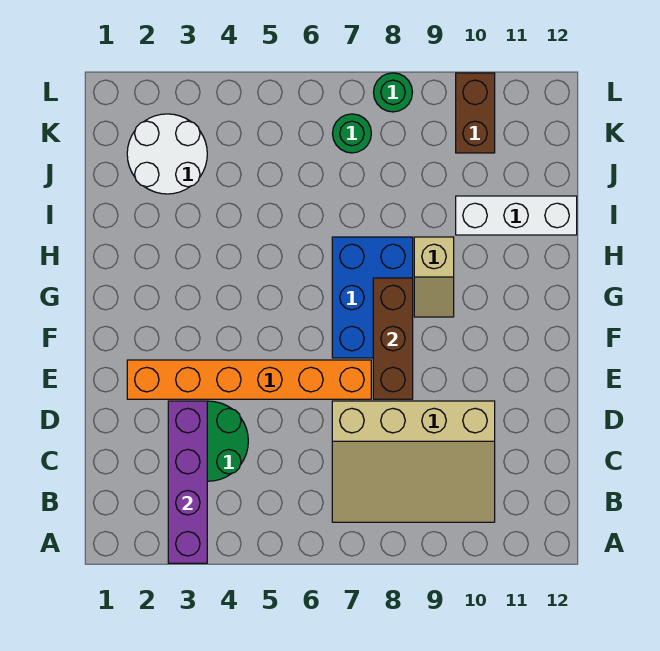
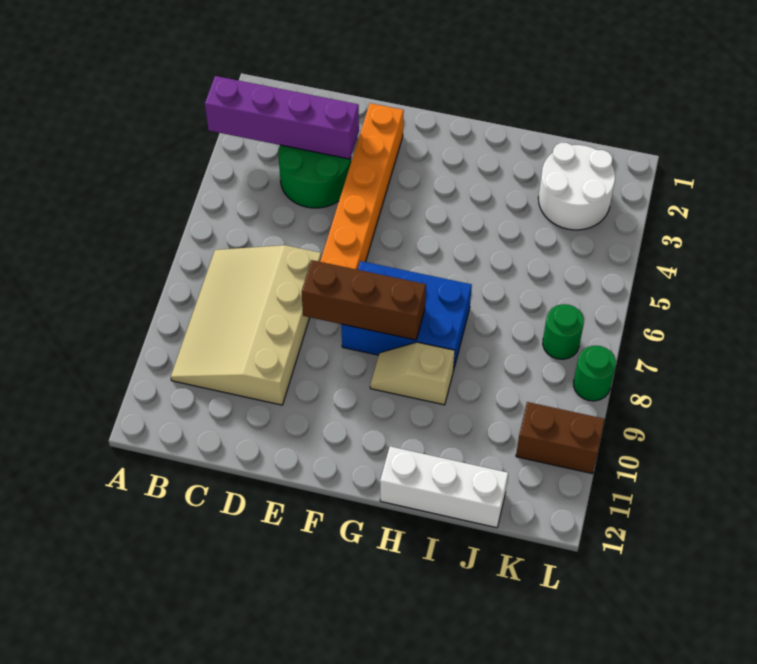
white 1x3 brick [456,196,577,235] -> white 1x3 brick turned to [380,447,508,528]

